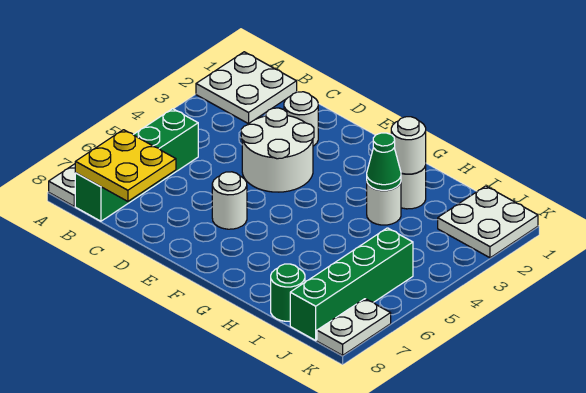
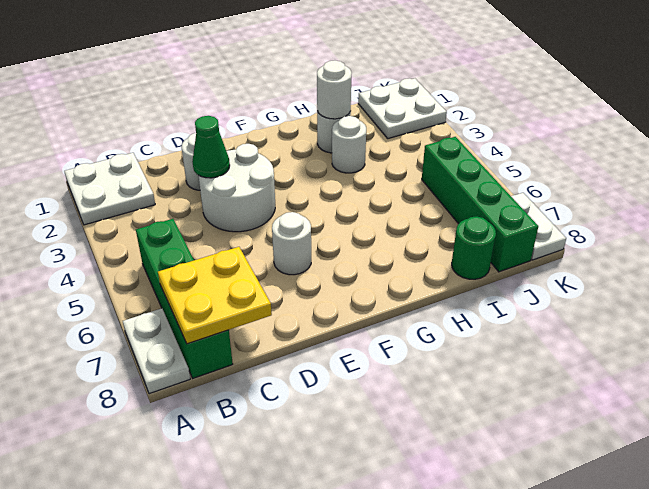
green 1x1 cone [367,133,401,190] -> green 1x1 cone moved to [192,116,230,178]

